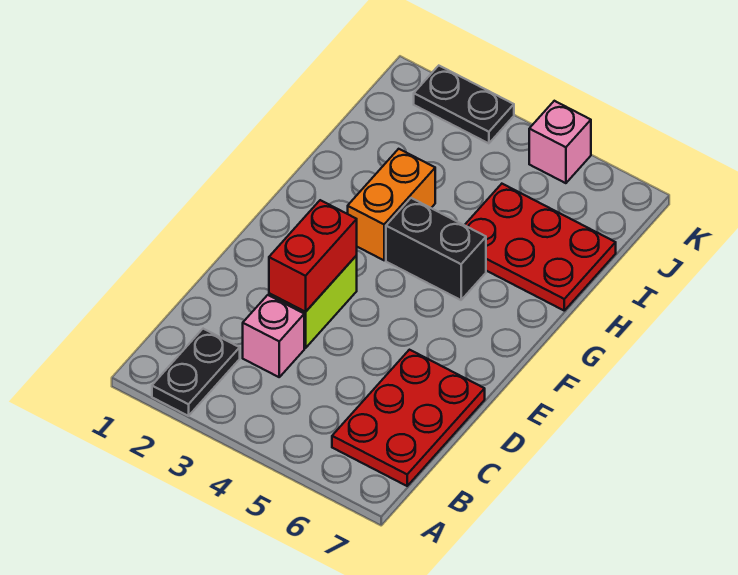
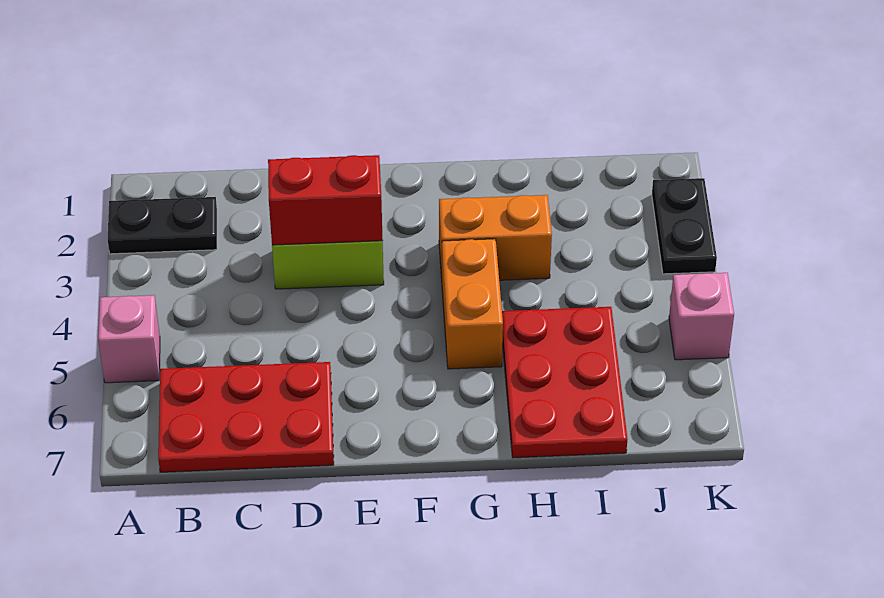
pink 1x1 brick [243,295,304,377] -> pink 1x1 brick moved to [98,295,160,383]
black 1x2 brick [386,198,486,300] -> orange 1x2 brick [442,239,503,369]

